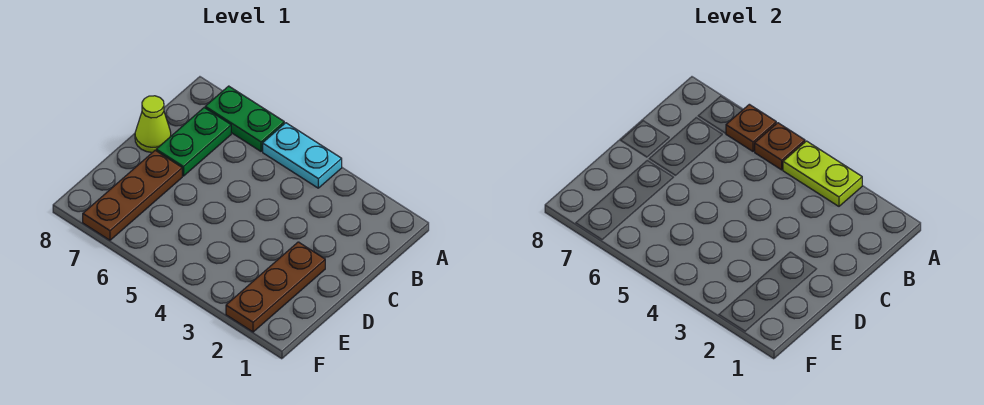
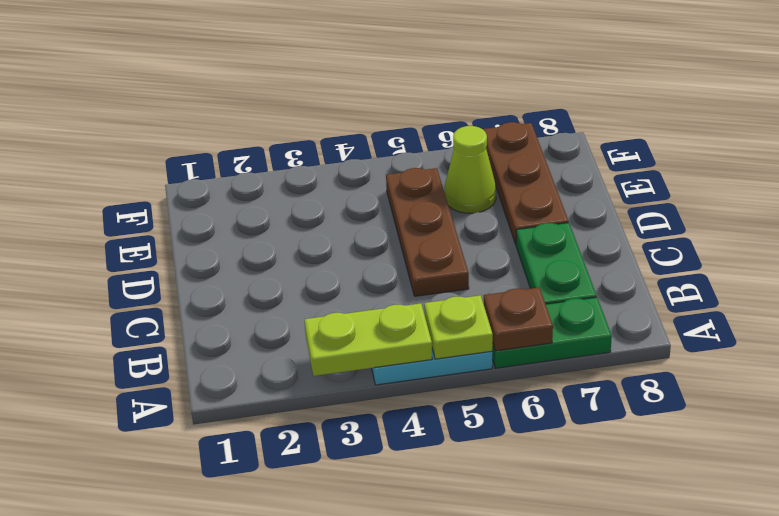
brown 1x1 plate [755,123,805,170] -> lime 1x1 plate [424,295,493,359]
lime 1x1 cone [135,96,171,152] -> lime 1x1 cone moved to [444,126,496,213]
brown 1x3 plate [226,242,325,332] -> brown 1x3 plate moved to [386,168,469,296]

